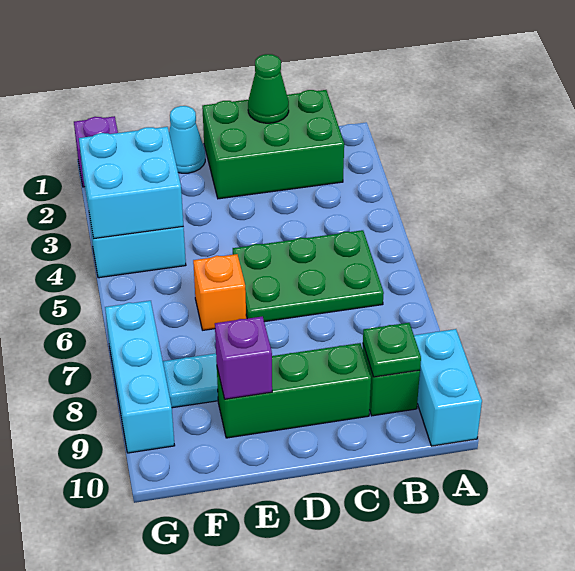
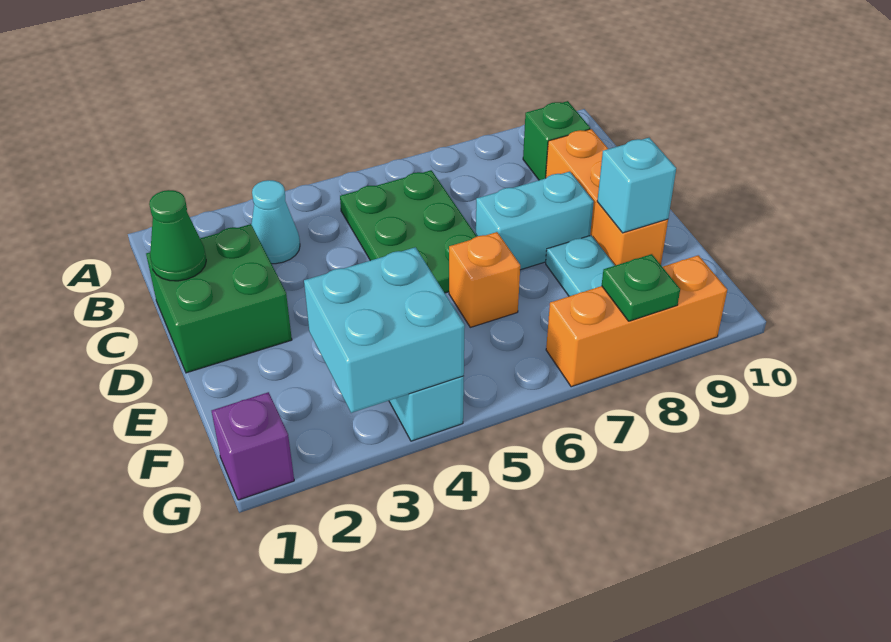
cyan 1x2 brick [414,329,482,446] -> cyan 1x2 brick moved to [476,172,594,270]
green 2x3 brick [202,90,344,199] -> green 2x2 brick [146,224,292,373]
green 1x1 plate [363,323,421,377] -> green 1x1 plate moved to [602,254,680,321]
green 1x3 brick [217,343,371,438] -> orange 1x3 brick [546,129,668,266]
cyan 1x1 cone [169,106,205,173] -> cyan 1x1 cone moved to [251,180,300,264]
purple 1x1 brick [215,316,272,399] -> cyan 1x1 brick [597,138,676,233]
cyan 1x3 brick [105,301,175,453] -> orange 1x3 brick [546,255,727,387]

